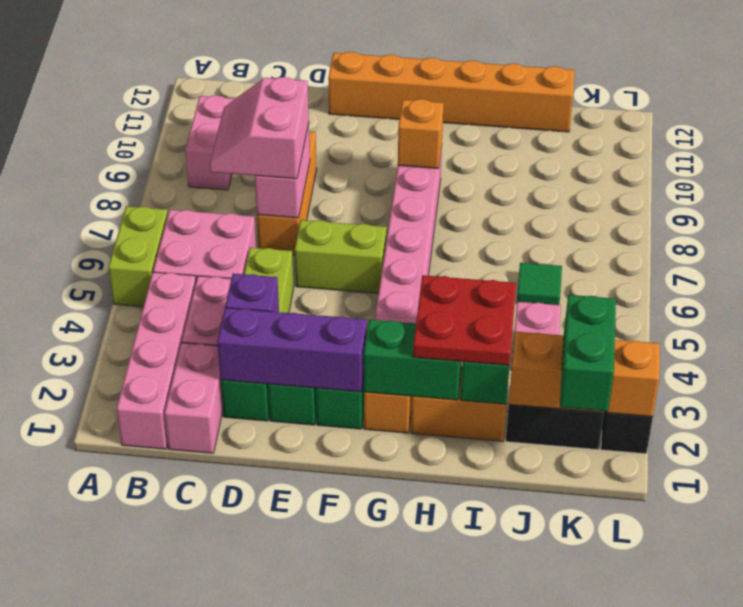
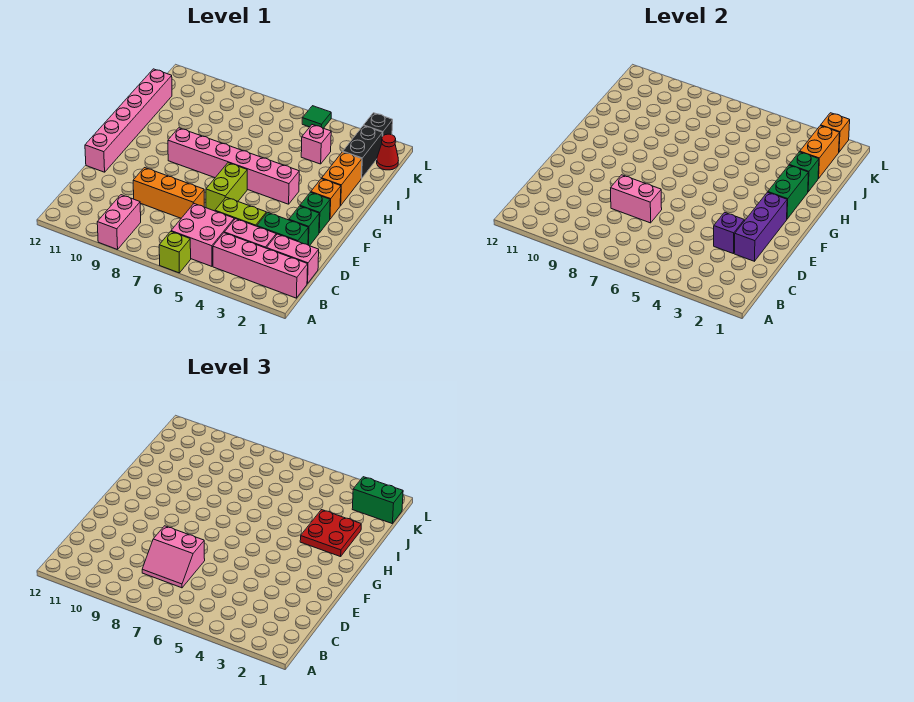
lime 1x2 brick [108,206,168,307] -> lime 1x1 brick [159,231,191,273]
pink 1x2 brick [185,95,235,190] -> pink 1x2 brick turned to [97,195,141,250]
orange 1x6 brick [328,52,575,132] -> pink 1x6 brick [85,69,172,172]
orange 1x1 brick [398,99,444,169] -> none
green 1x1 tile [517,263,562,305] -> green 1x1 tile moved to [302,106,331,128]
none -> red 1x1 cone [377,134,398,170]

